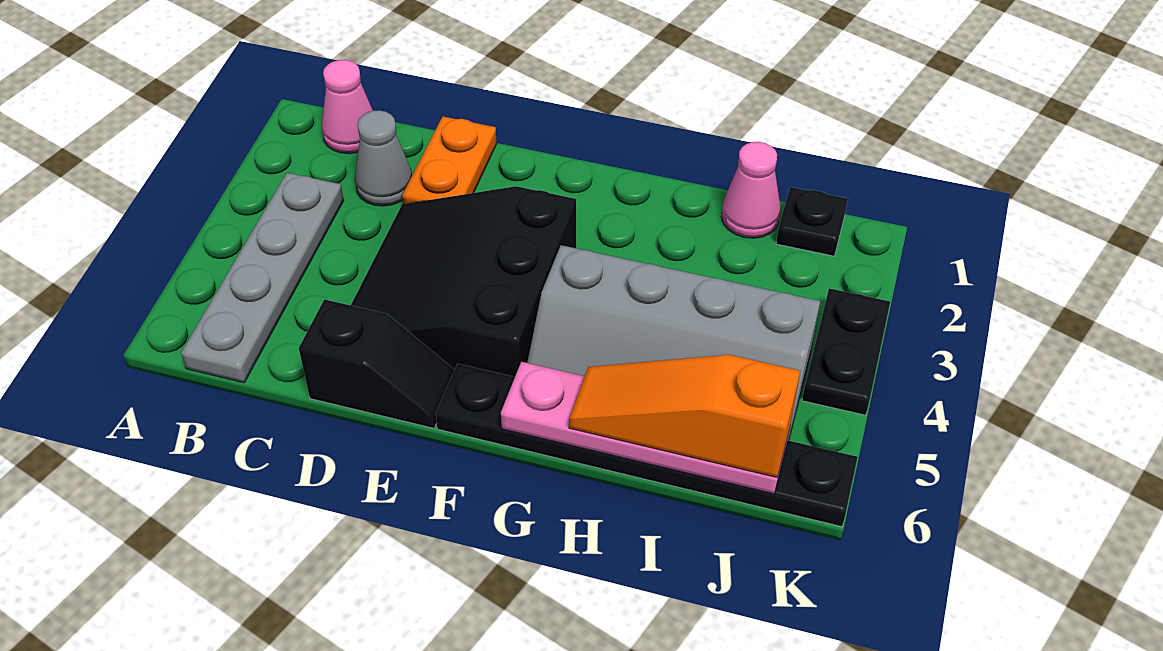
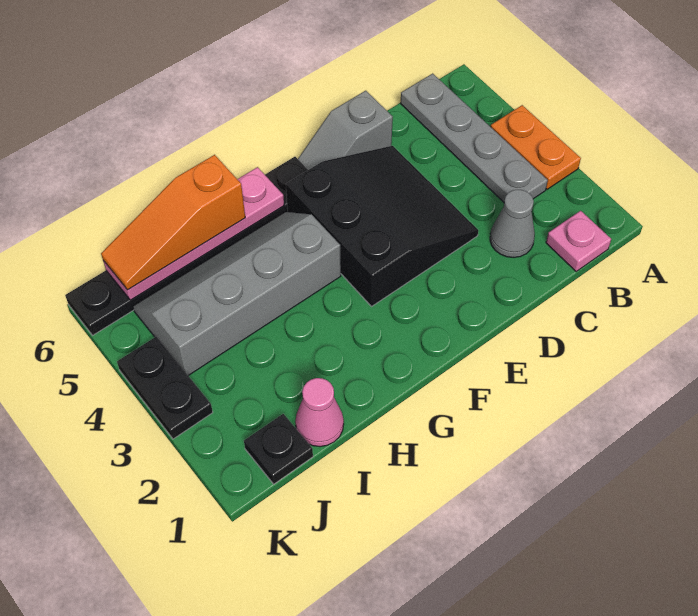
pink 1x1 cone [322,60,373,154] -> pink 1x1 plate [546,211,611,271]
orange 1x2 plate [402,117,497,204] -> orange 1x2 plate moved to [491,105,581,189]
black 1x2 slope [299,299,454,428] -> grey 1x2 slope [298,91,393,170]
orange 1x3 slope [569,355,800,477] -> orange 1x3 slope turned to [101,155,245,290]

